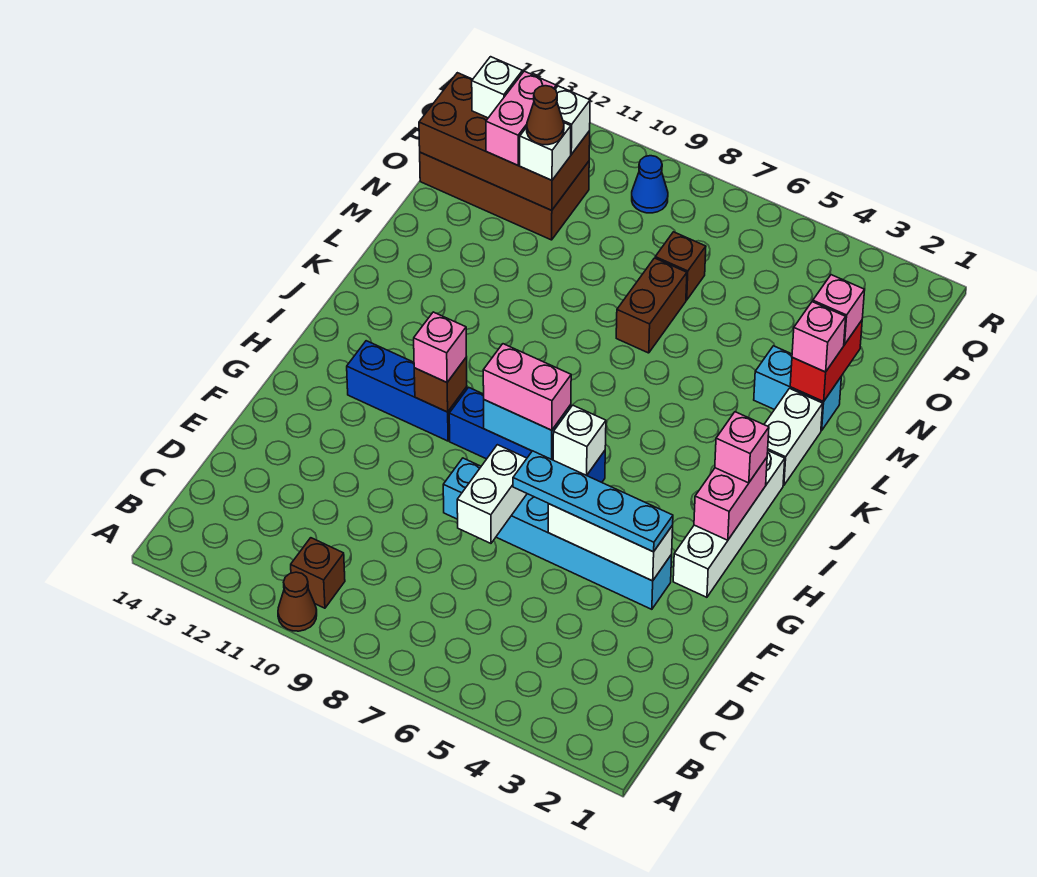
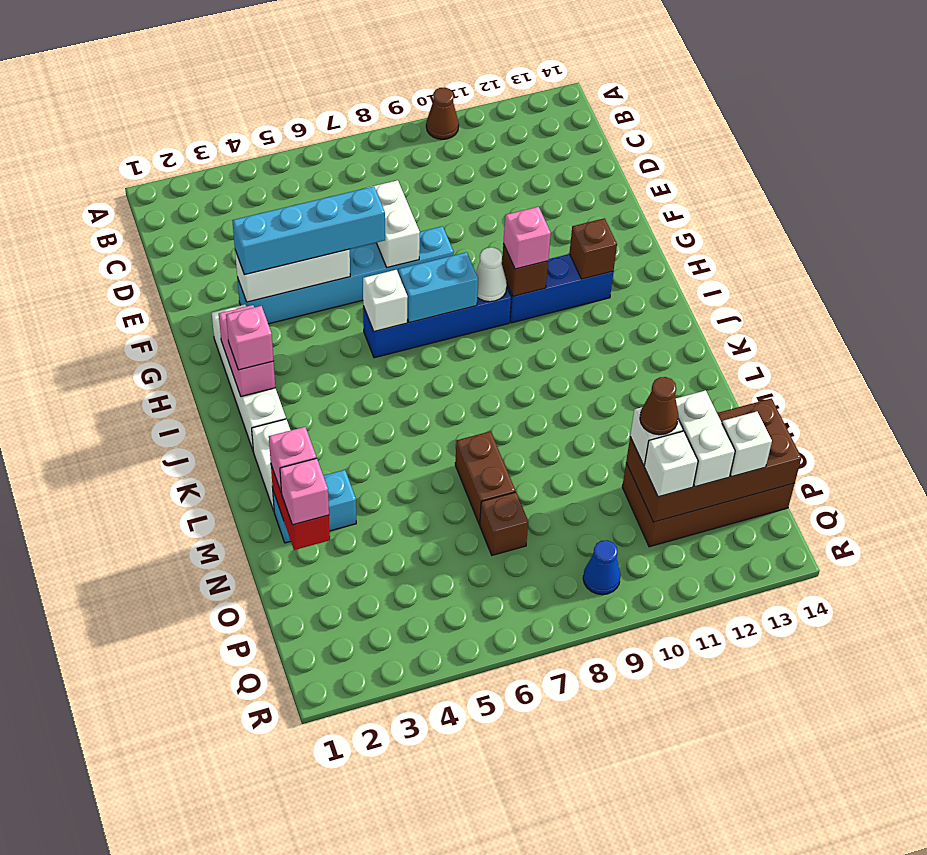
brown 1x1 brick [291,538,345,608] -> brown 1x1 brick moved to [569,218,617,279]
cyan 1x4 plate [513,451,673,552] -> cyan 1x4 brick [232,186,385,275]
pink 1x2 brick [483,344,571,430] -> none
none -> white 1x1 cone [476,247,507,302]
pink 1x2 brick [486,71,556,165] -> white 1x2 brick [676,390,735,487]

